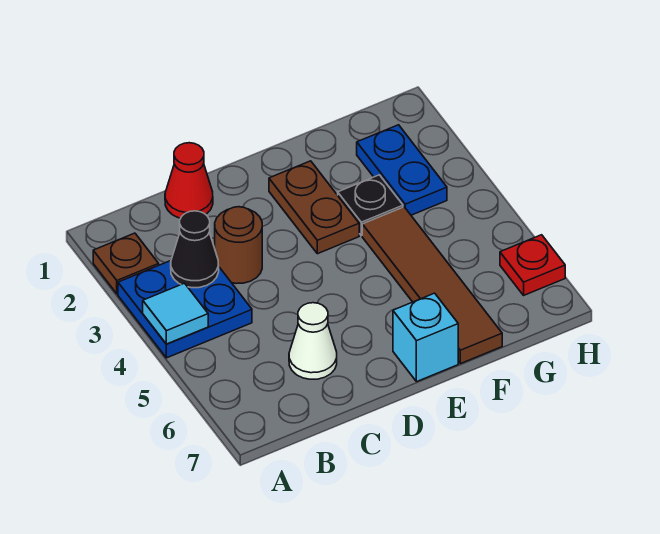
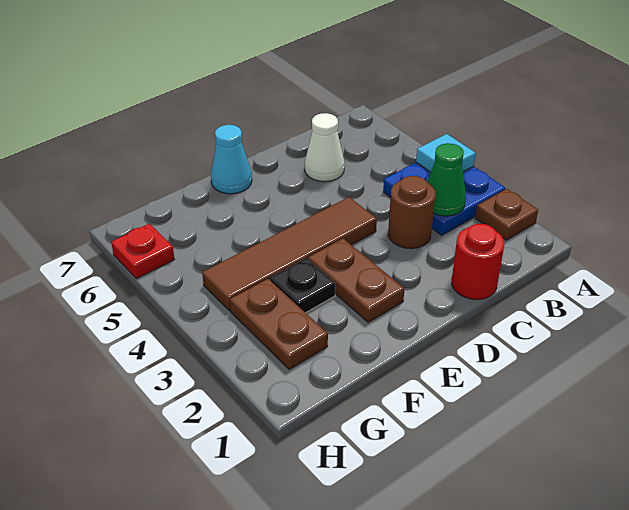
black 1x1 cone [171,211,219,288] -> green 1x1 cone [427,143,466,216]
red 1x1 cone [165,143,213,218] -> red 1x1 round brick [452,224,504,300]
cyan 1x1 brick [393,293,458,382] -> cyan 1x1 cone [211,125,252,194]
brown 1x4 tile [362,207,502,364] -> brown 1x4 tile turned to [202,197,377,311]
blue 1x2 plate [357,125,447,215] -> brown 1x2 plate [230,279,328,370]

